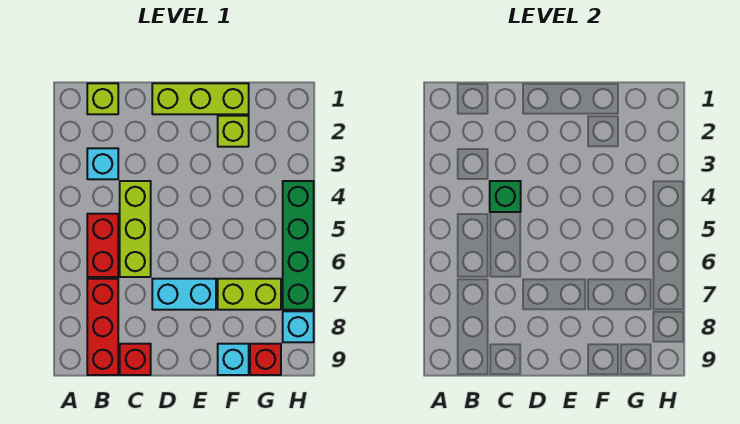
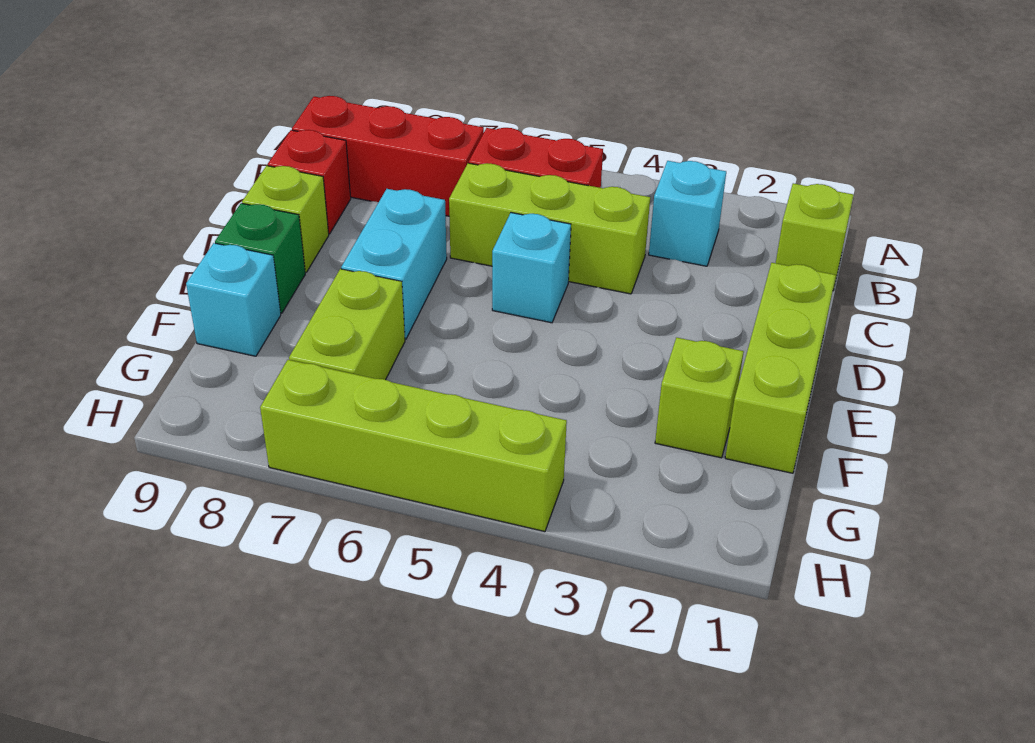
green 1x1 brick [490,181,521,212] -> green 1x1 brick moved to [215,203,305,313]
none -> lime 1x1 brick [242,166,329,272]
red 1x1 brick [250,344,281,375] -> none
green 1x4 brick [283,181,314,310] -> lime 1x4 brick [260,360,567,532]
cyan 1x1 brick [283,311,314,342] -> cyan 1x1 brick moved to [492,213,571,323]

